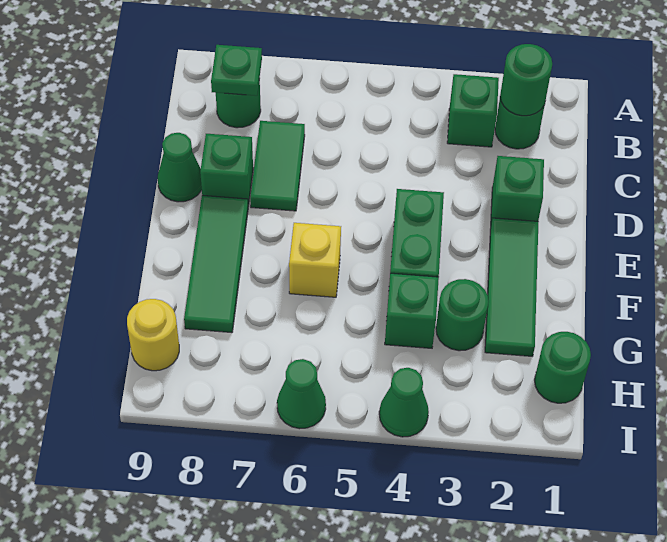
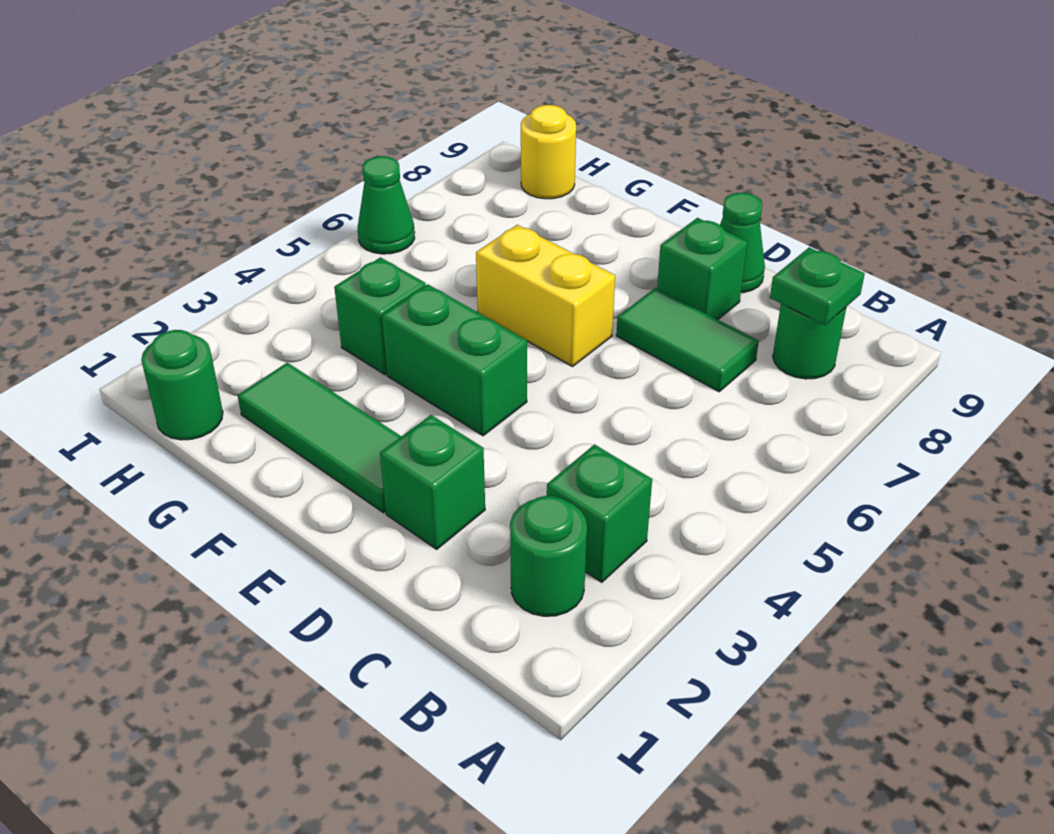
green 1x1 round brick [500,44,552,116] -> none
green 1x3 tile [184,195,248,333] -> none
yellow 1x1 brick [289,223,341,297] -> yellow 1x2 brick [476,225,615,366]
green 1x1 round brick [436,279,489,351] -> none
green 1x1 cone [379,368,429,437] -> none

